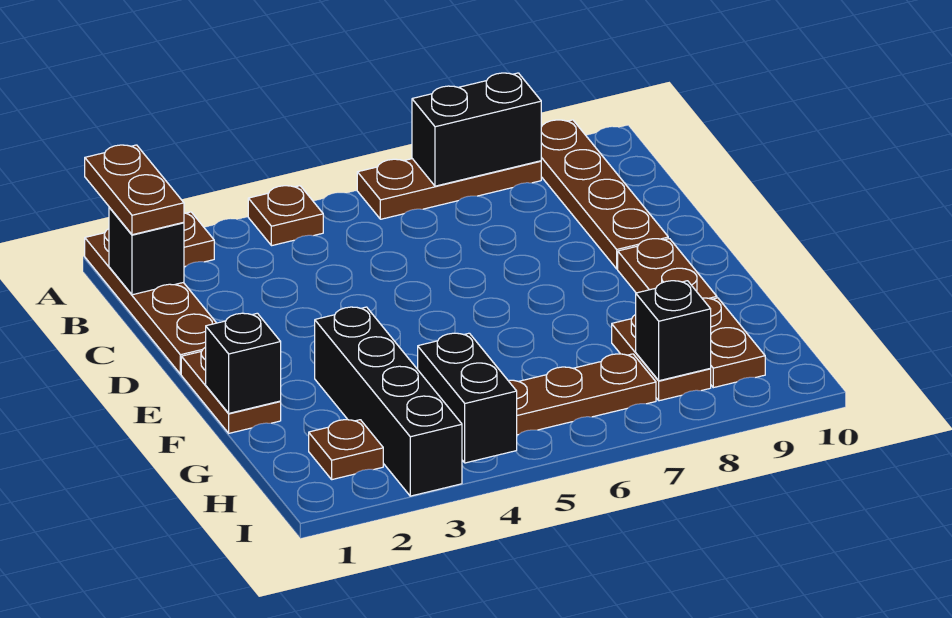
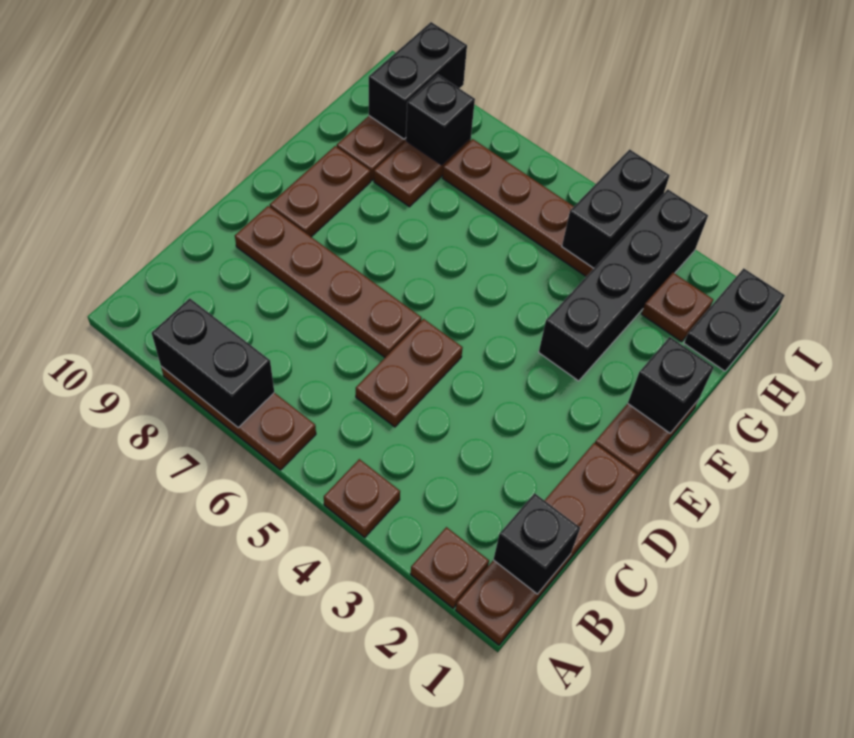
brown 1x2 plate [85,145,184,235] -> brown 1x2 plate moved to [356,319,463,427]
brown 1x4 plate [541,120,668,269] -> brown 1x4 plate turned to [235,206,422,357]
none -> black 1x2 plate [684,268,785,371]
none -> black 1x2 brick [369,22,467,139]

